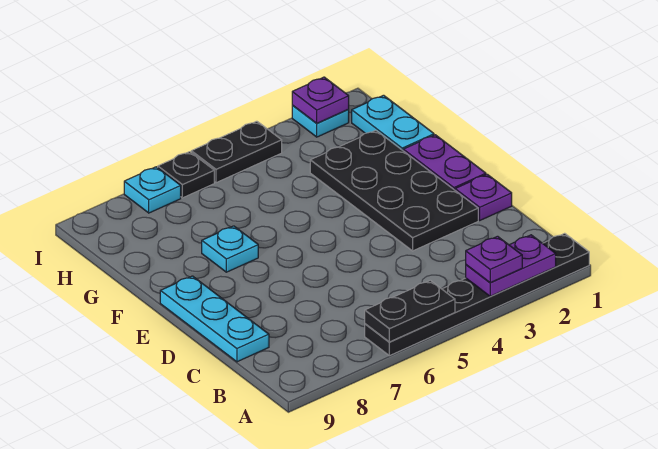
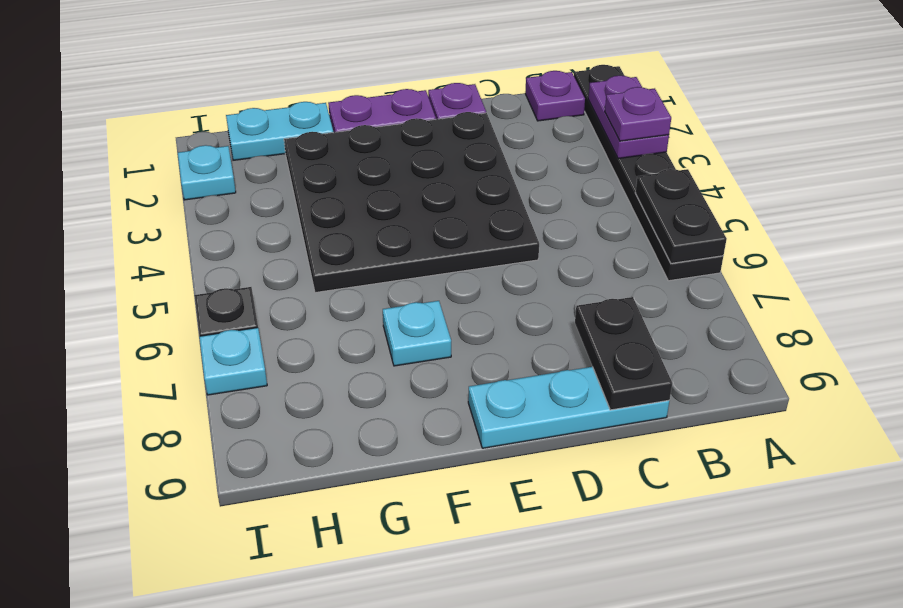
black 2x4 plate [310,130,478,251] -> black 4x4 plate [284,112,539,293]
purple 1x1 plate [292,77,349,123] -> purple 1x1 plate moved to [525,71,585,121]
black 1x2 plate [191,121,282,183] -> black 1x2 plate moved to [575,297,672,410]

